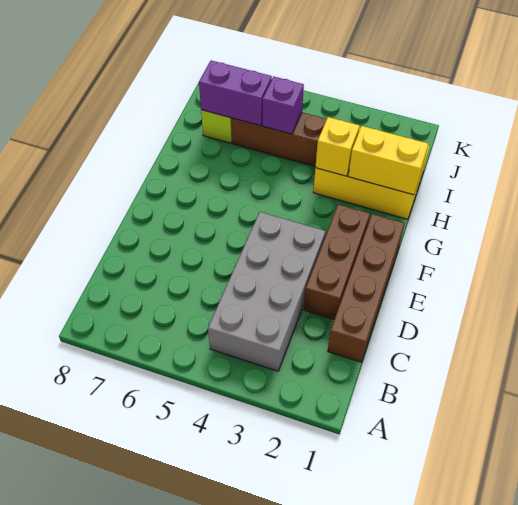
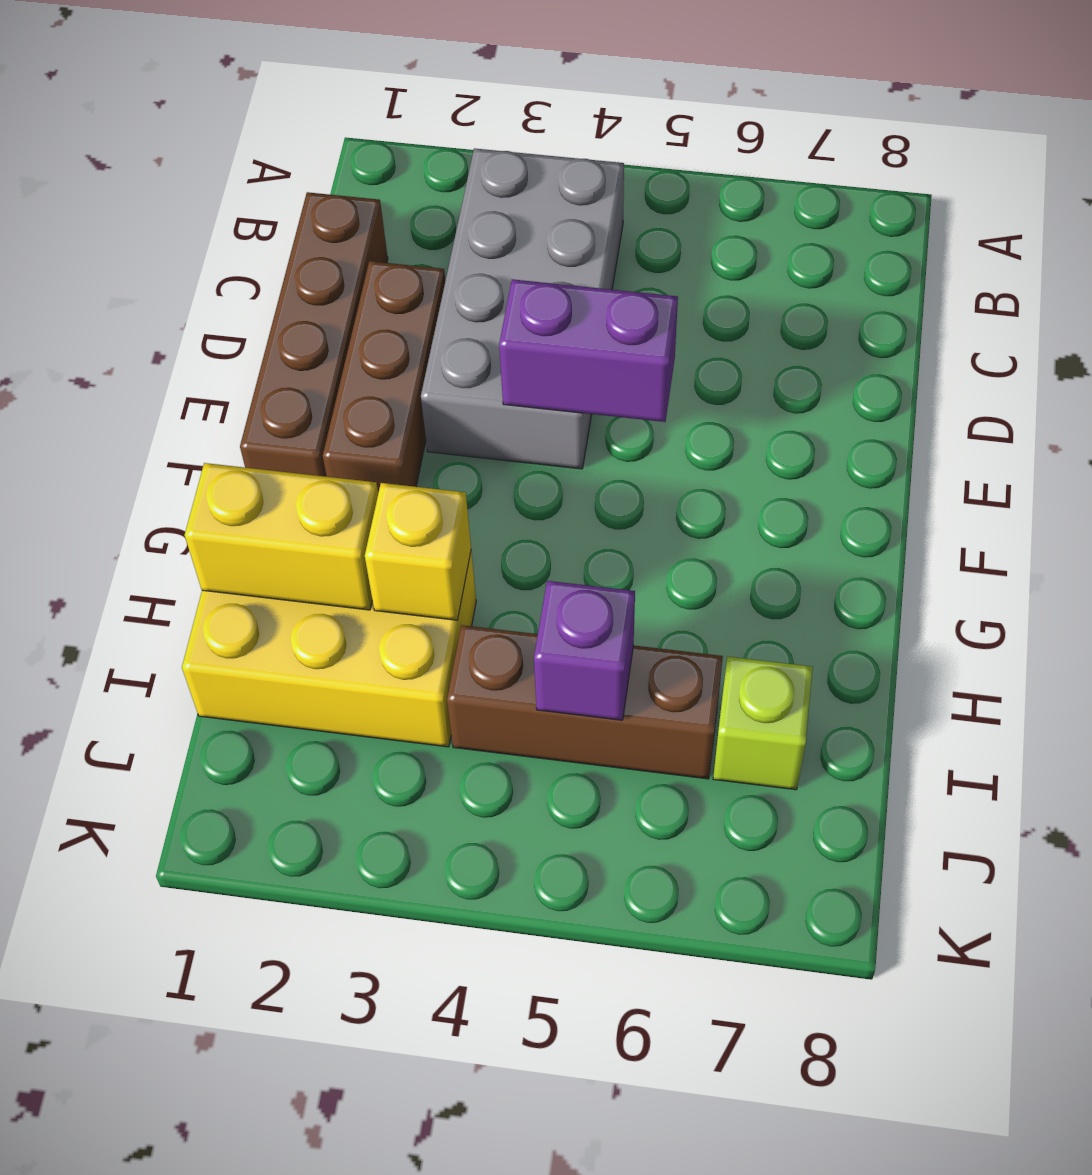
purple 1x2 brick [199,61,272,126] -> purple 1x2 brick moved to [499,279,678,422]

